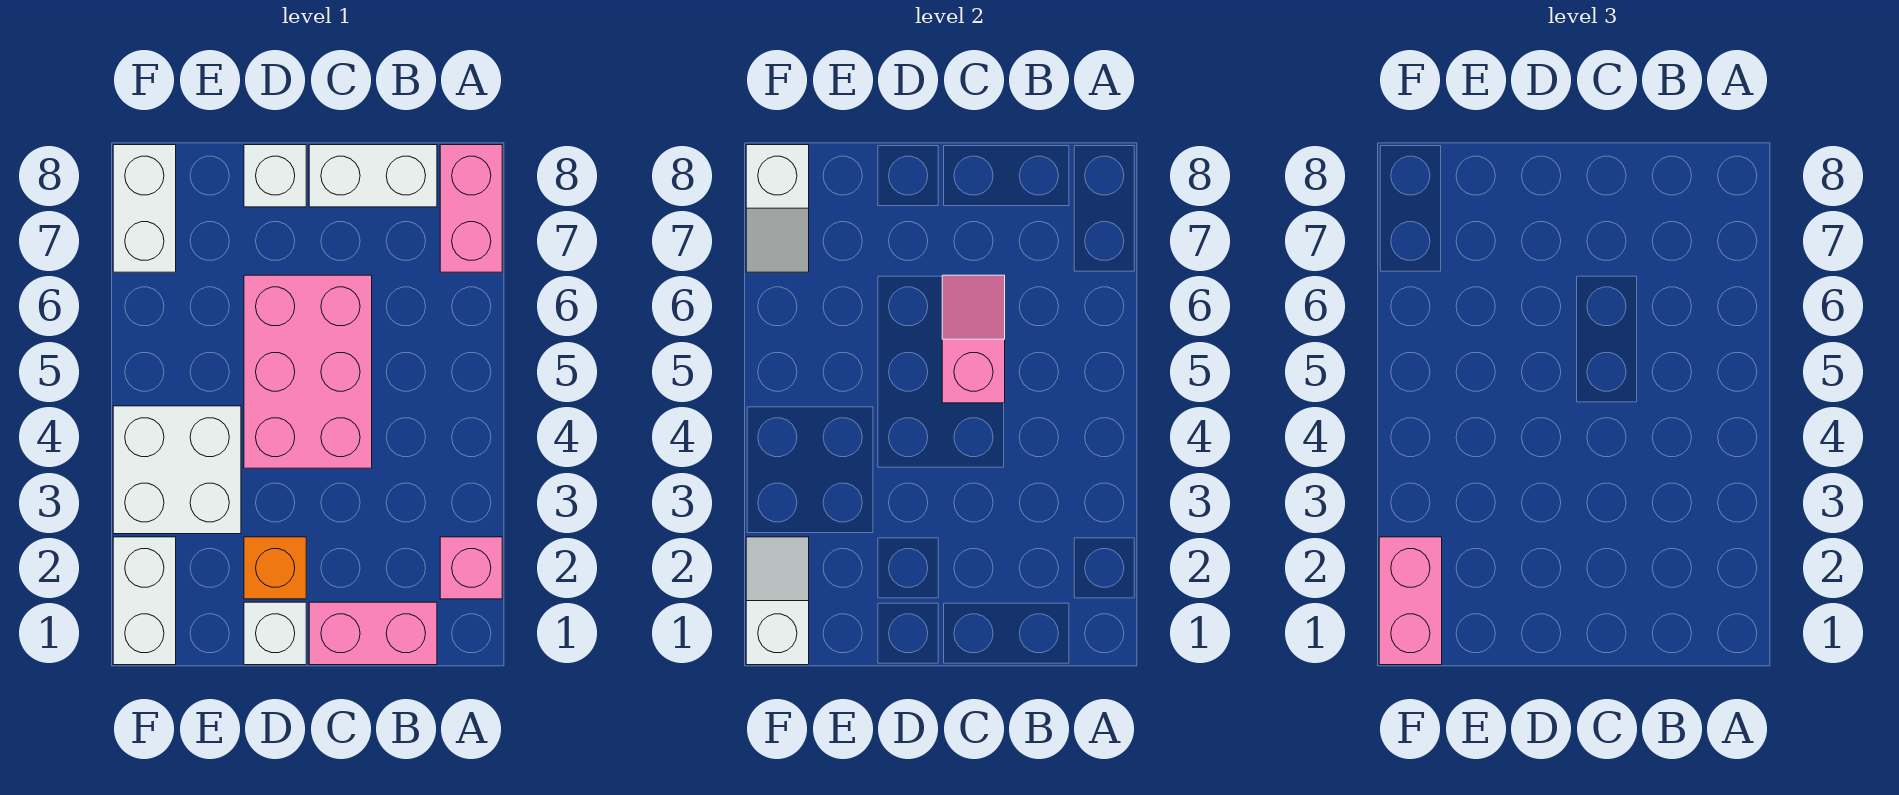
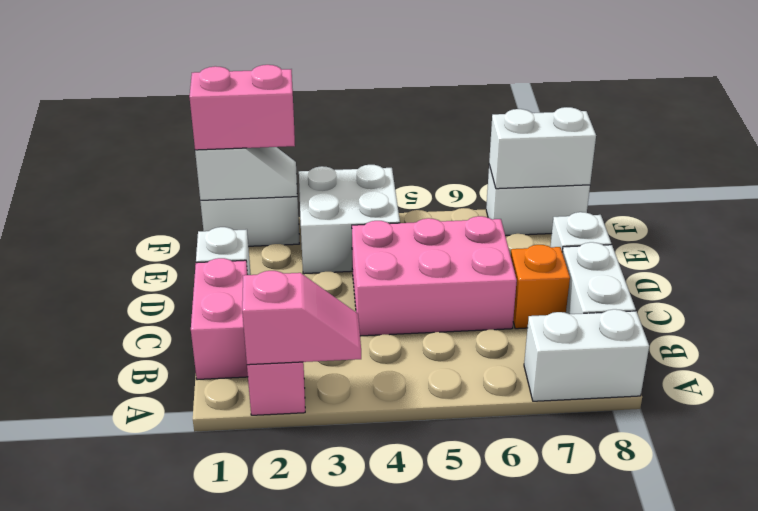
pink 1x2 brick [440,145,502,272] -> white 1x2 brick [524,309,649,401]
pink 1x2 slope [942,275,1005,403] -> pink 1x2 slope moved to [242,271,361,365]
orange 1x1 brick [244,537,306,599] -> orange 1x1 brick moved to [511,245,570,329]
white 1x2 slope [746,145,809,272] -> white 1x2 brick [489,107,596,189]

